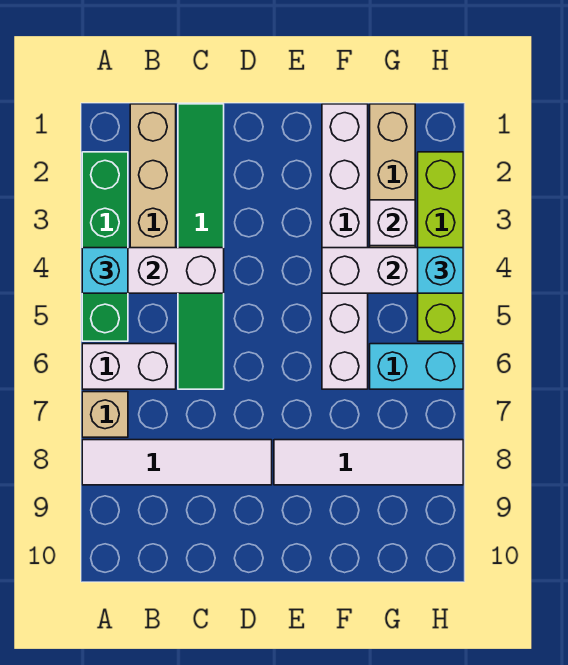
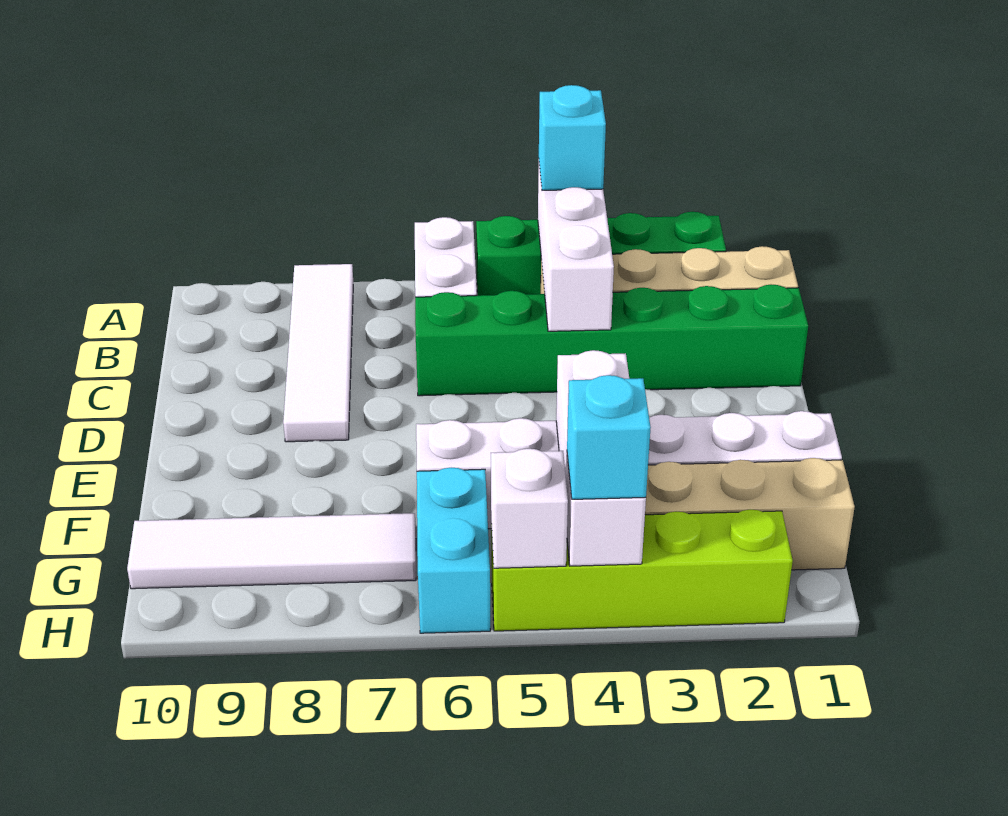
tan 1x1 brick [82,392,128,437] -> none
green 1x6 tile [178,104,224,389] -> green 1x6 brick [415,284,808,396]
white 1x4 tile [274,440,463,485] -> white 1x4 tile turned to [127,513,416,589]
white 1x1 brick [370,200,415,246] -> white 1x1 brick moved to [491,449,568,568]

